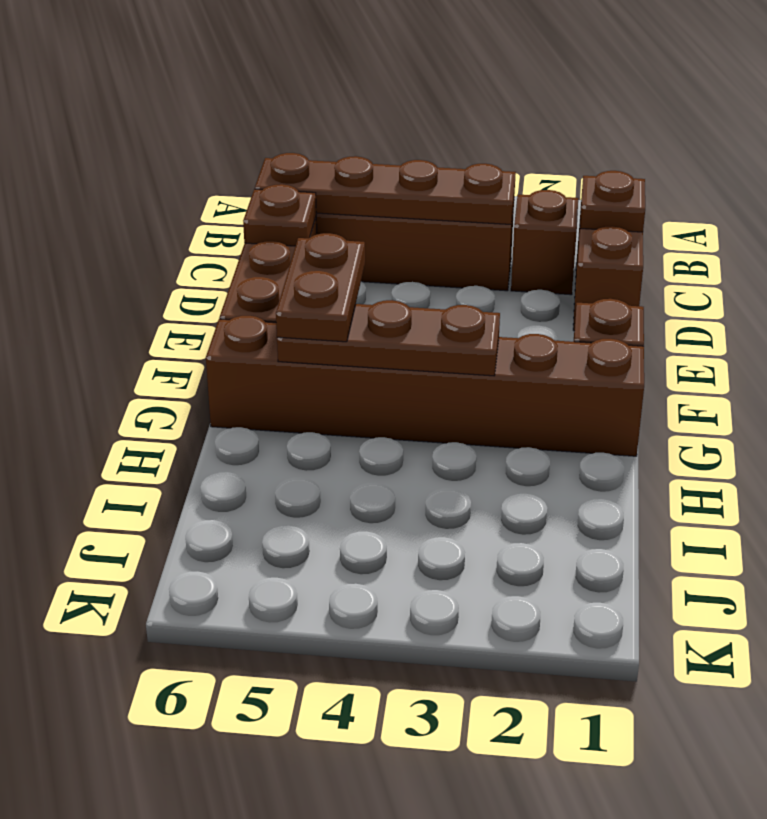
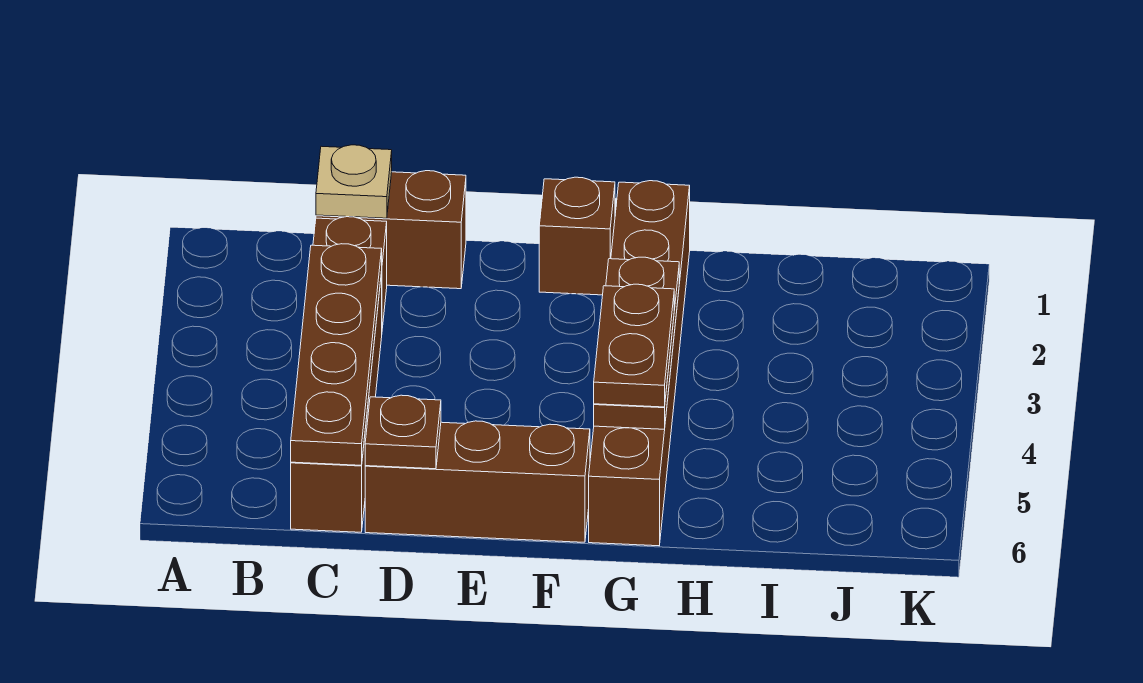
brown 1x1 plate [580,171,645,232] -> tan 1x1 plate [316,145,392,218]
brown 1x2 plate [276,233,365,342] -> brown 1x2 plate turned to [594,284,674,407]

